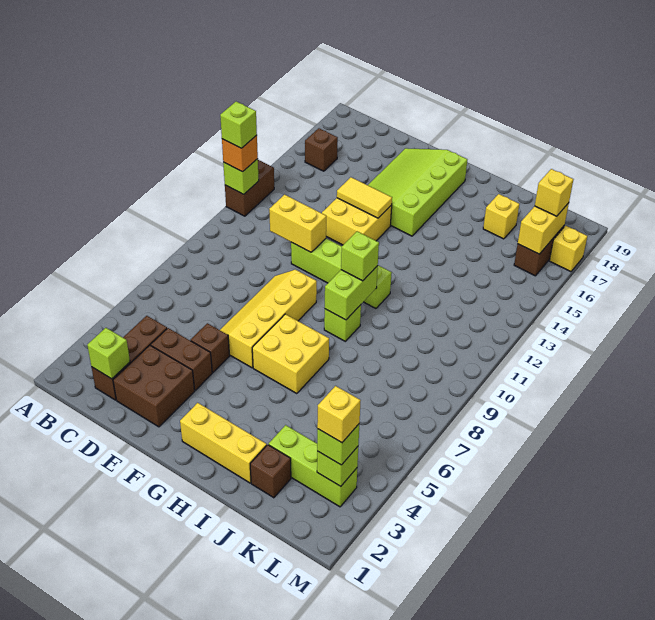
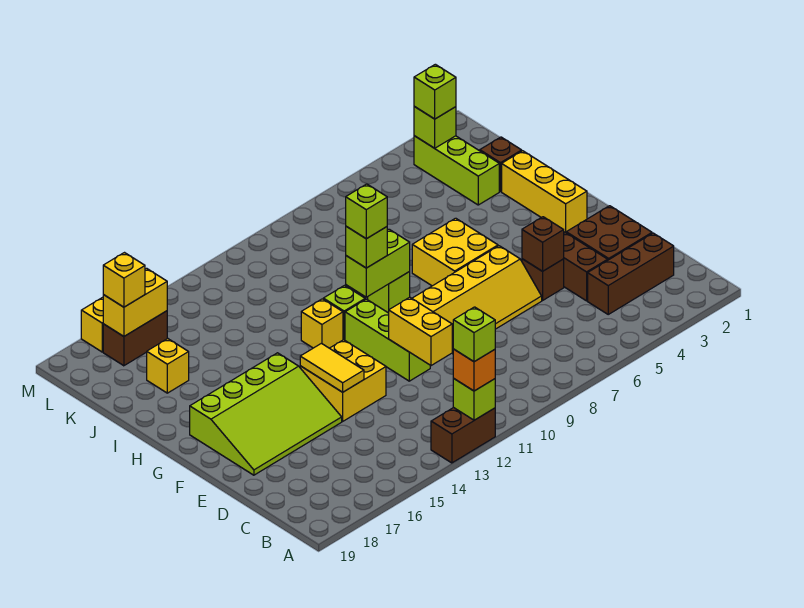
brown 1x1 brick [305,128,338,171] -> brown 1x1 brick moved to [522,217,564,271]
lime 1x1 brick [87,328,130,379] -> lime 1x1 brick moved to [346,184,387,239]
yellow 1x1 brick [317,386,361,443] -> yellow 1x1 brick moved to [301,299,343,348]

